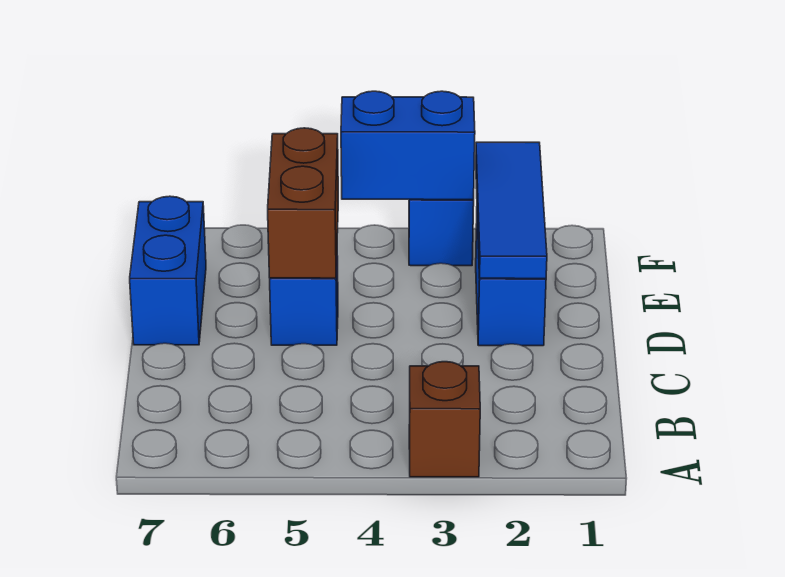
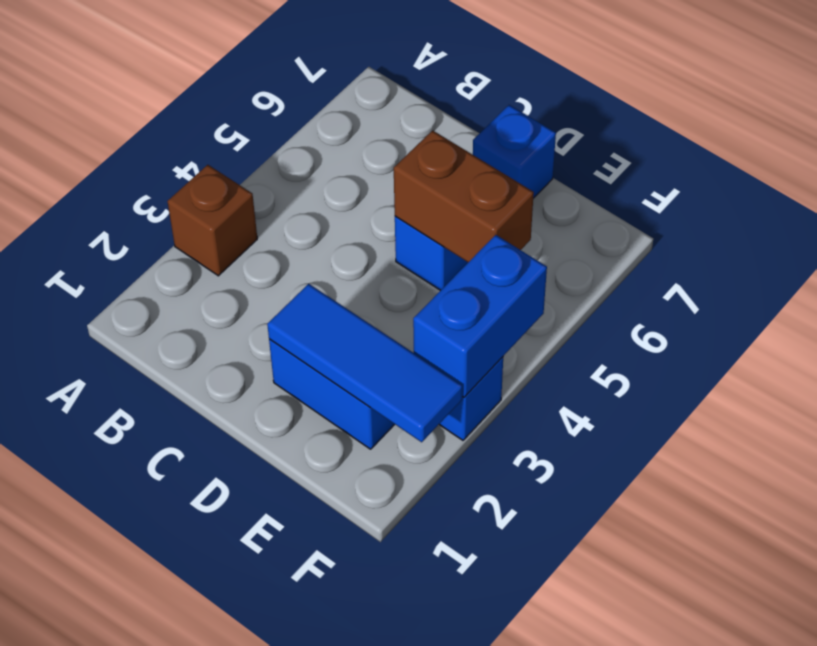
blue 1x2 brick [130,196,206,345] -> blue 1x1 brick [473,105,556,198]

